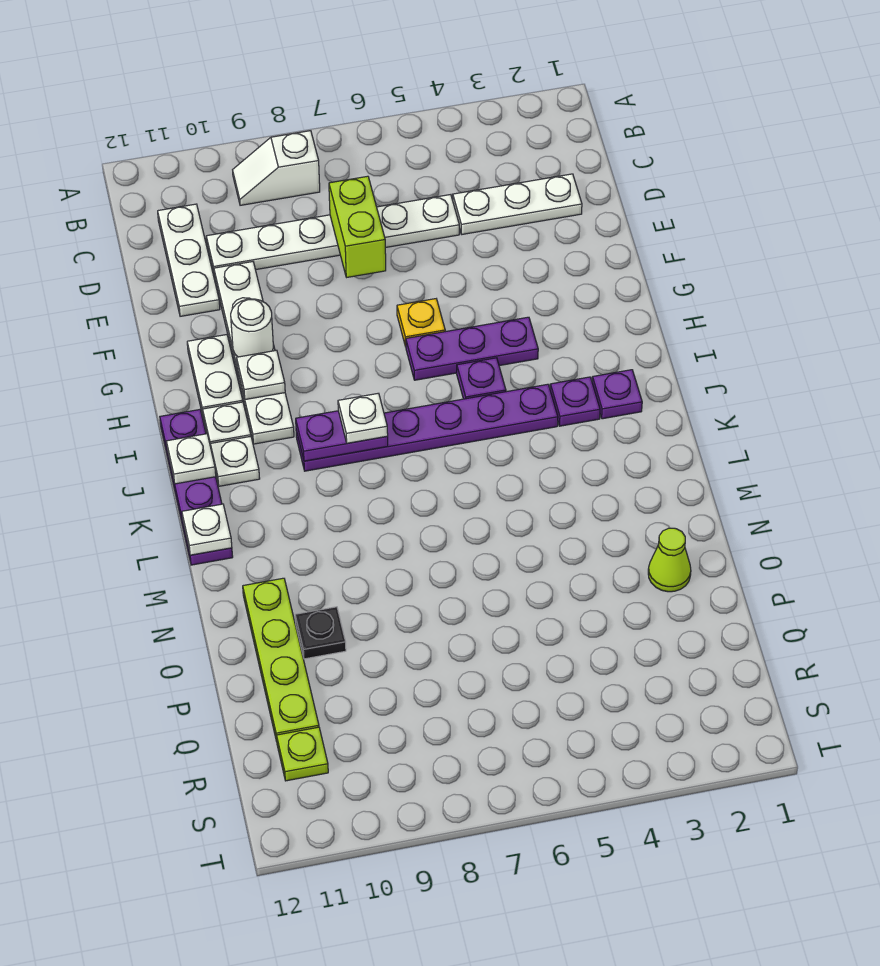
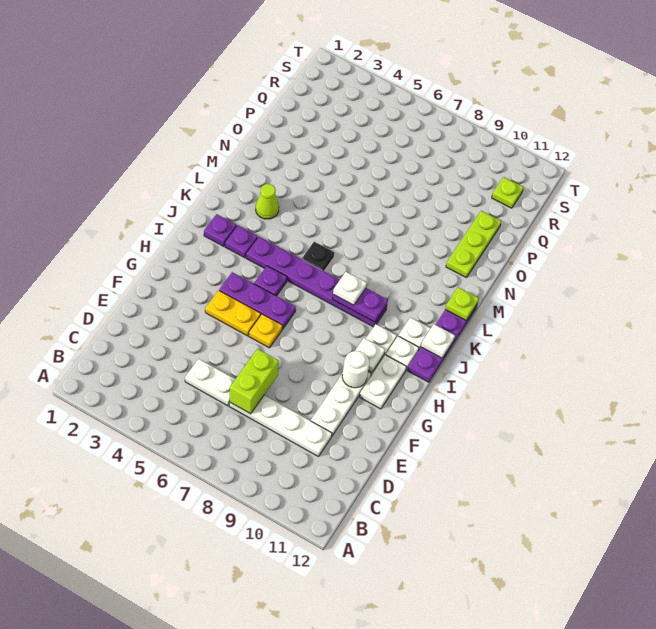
white 1x2 slope [233,131,320,205] -> none
white 1x3 plate [158,204,220,316] -> none
white 1x3 plate [453,174,582,234] -> none
none -> yellow 1x2 plate [205,290,261,336]
white 1x1 plate [182,504,232,555] -> lime 1x1 plate [445,287,479,320]
lime 1x4 plate [243,578,319,741] -> lime 1x3 plate [446,211,501,278]
lime 1x1 cone [648,528,691,592] -> lime 1x1 cone moved to [256,184,279,219]
black 1x1 plate [295,607,346,659] -> black 1x1 plate moved to [302,242,334,271]

